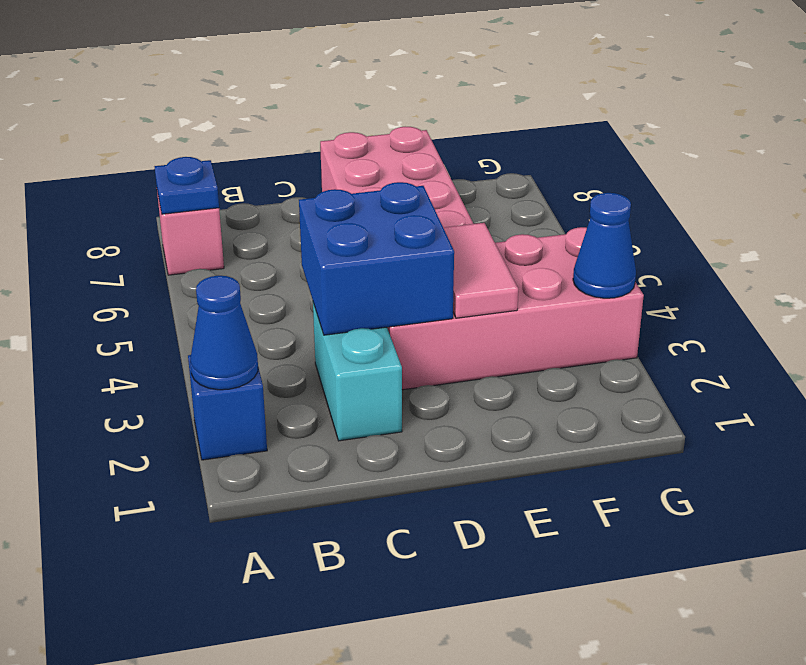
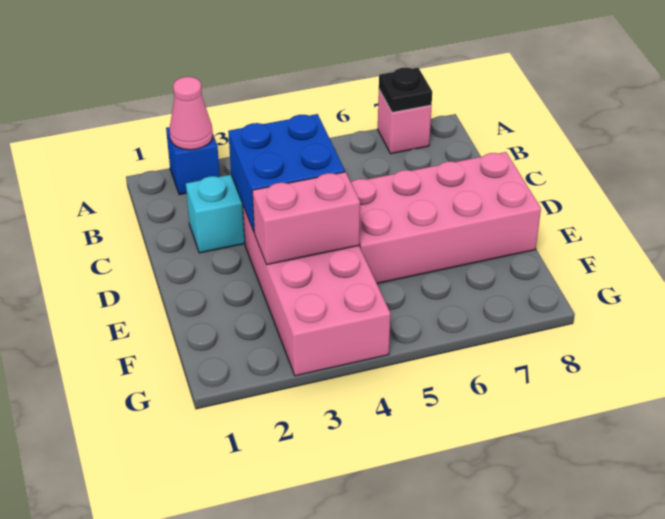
blue 1x1 cone [190,276,258,390] -> pink 1x1 cone [169,77,213,150]
blue 1x1 plate [154,157,219,214] -> black 1x1 plate [379,68,432,112]
pink 1x2 tile [443,223,518,318] -> pink 1x2 brick [252,172,360,265]
blue 1x1 cone [573,193,636,298] -> none

